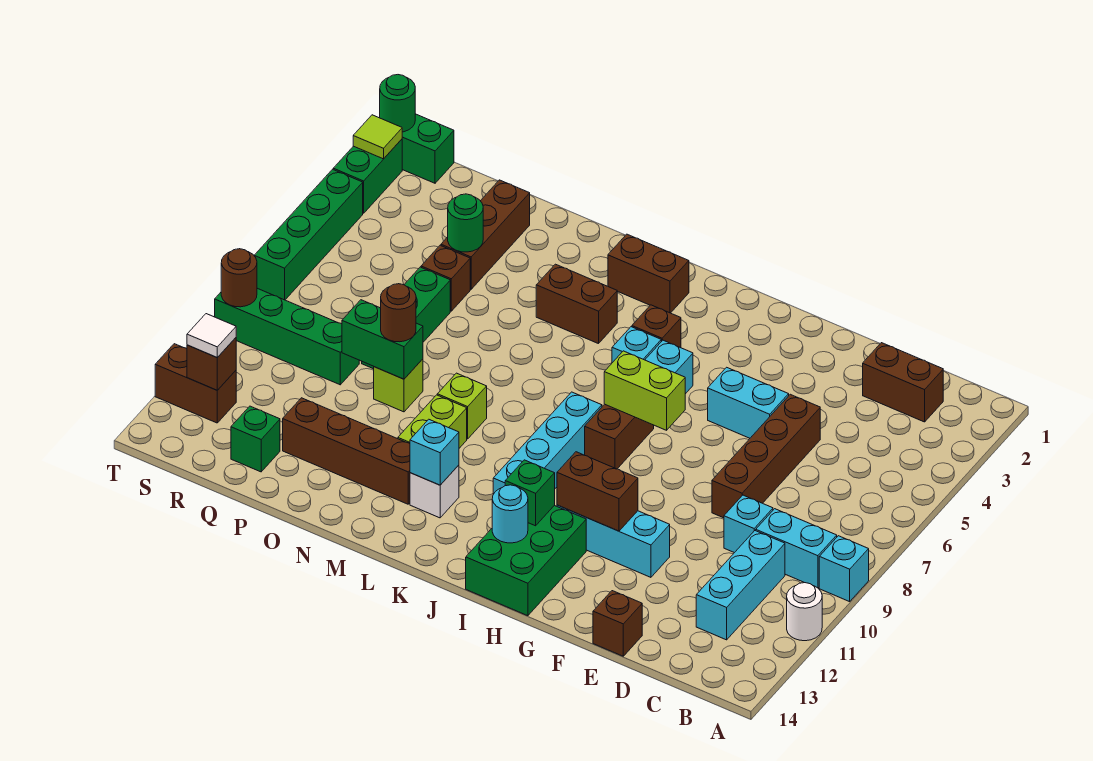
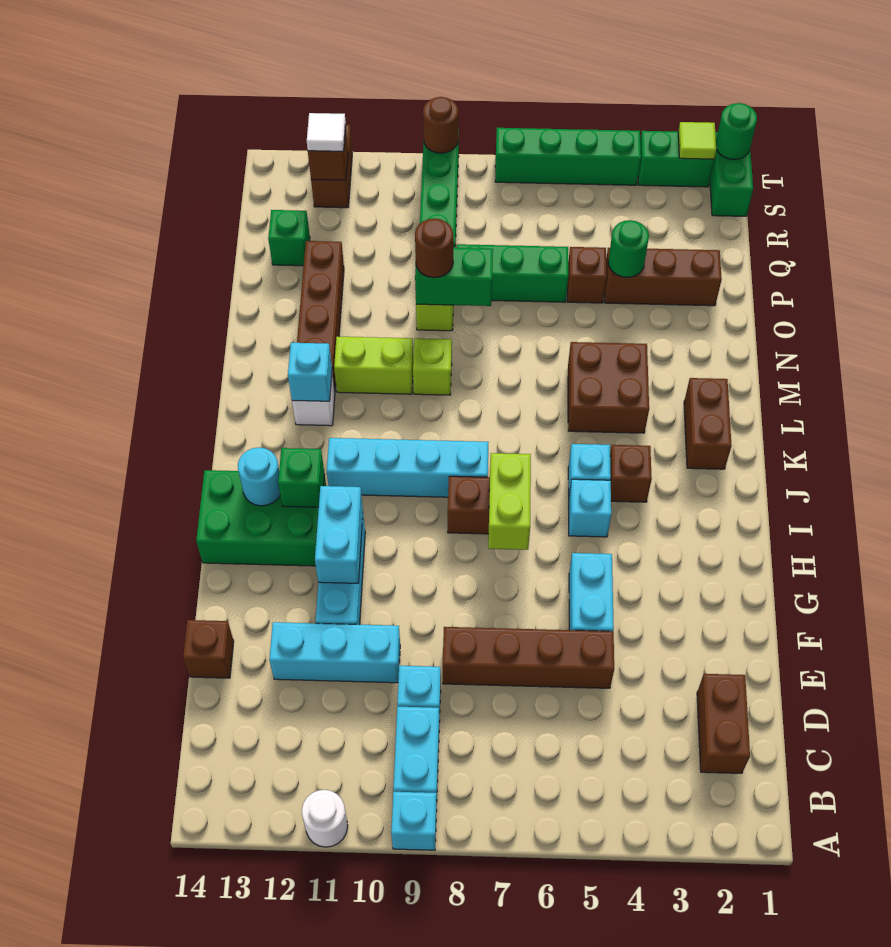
cyan 1x3 brick [696,531,785,640] -> cyan 1x3 brick moved to [269,622,400,683]
brown 1x2 brick [557,452,638,531] -> cyan 1x2 brick [315,486,363,583]
brown 1x2 brick [536,264,617,344] -> brown 2x2 brick [568,342,649,433]
green 1x2 brick [342,300,423,379] -> green 1x2 brick turned to [415,248,493,306]

